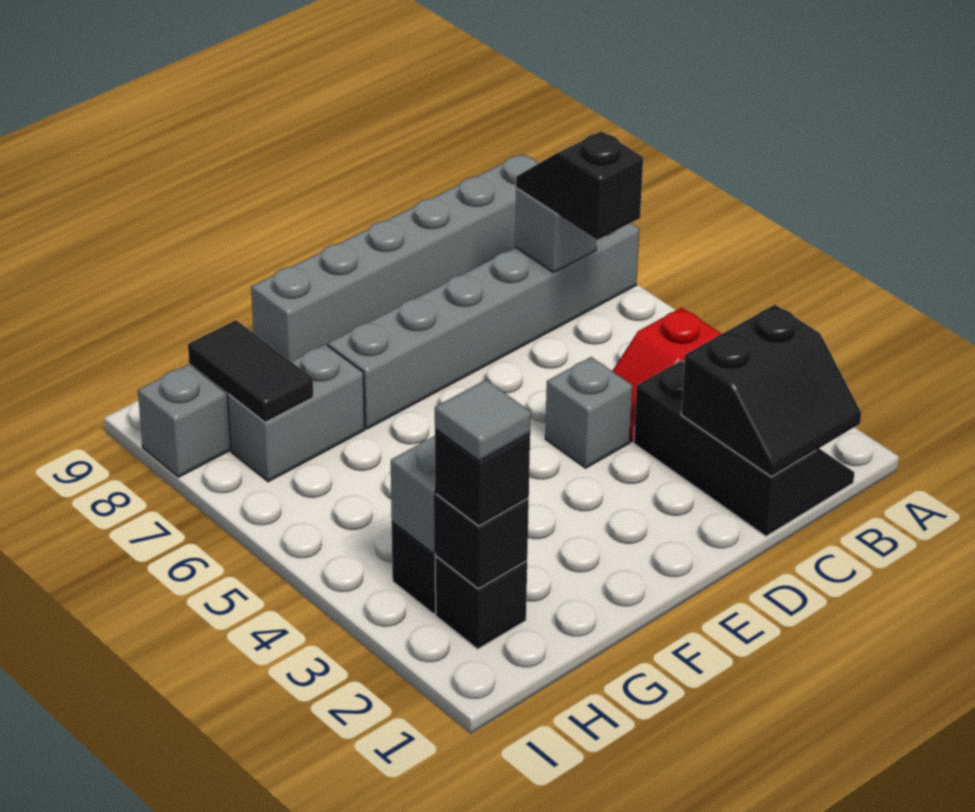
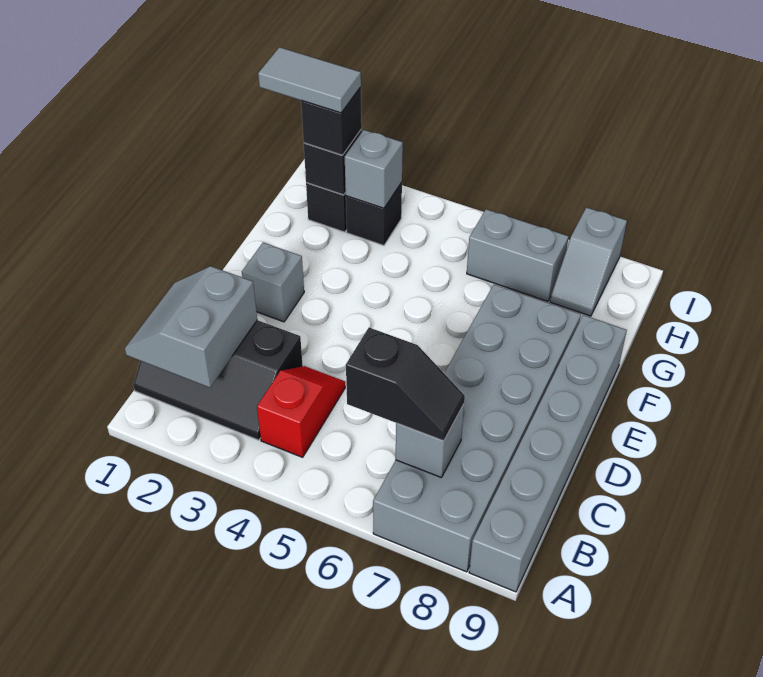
grey 1x6 brick [328,223,639,429] -> grey 2x6 brick [373,285,581,572]
black 2x2 slope [681,305,861,477] -> grey 2x2 slope [125,266,257,388]
grey 1x1 brick [545,357,632,468] -> grey 1x1 brick moved to [242,243,304,322]
grey 1x2 brick [228,344,365,482] -> grey 1x2 brick turned to [467,209,569,302]
grey 1x1 tile [435,380,531,461] -> grey 1x2 tile [258,47,361,113]
black 1x2 tile [188,320,313,422] -> none

